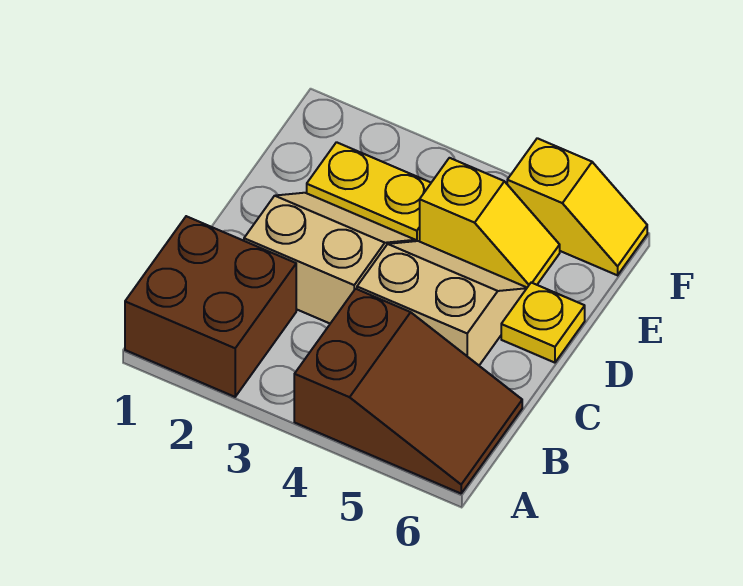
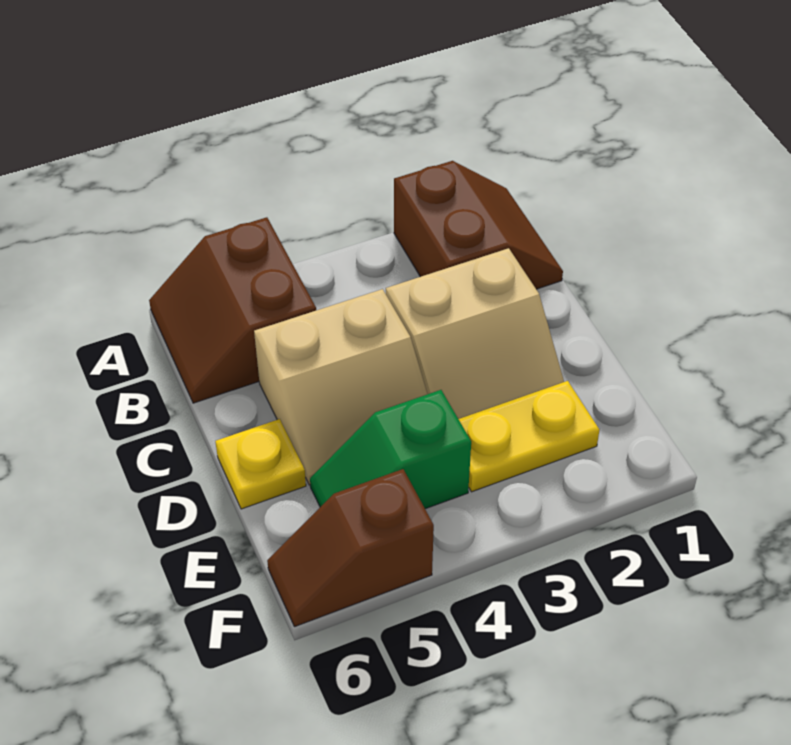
brown 2x2 brick [125,216,296,397] -> brown 2x2 slope [394,161,563,289]
brown 2x3 slope [294,289,522,493] -> brown 2x2 slope [149,217,316,403]
yellow 1x2 slope [420,158,560,287] -> green 1x2 slope [310,390,471,509]
yellow 1x2 slope [507,138,647,275] -> brown 1x2 slope [267,469,434,627]

